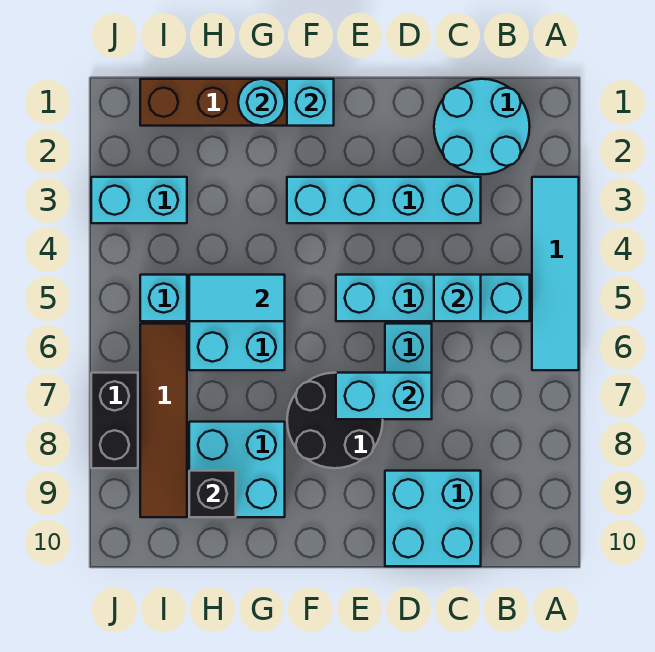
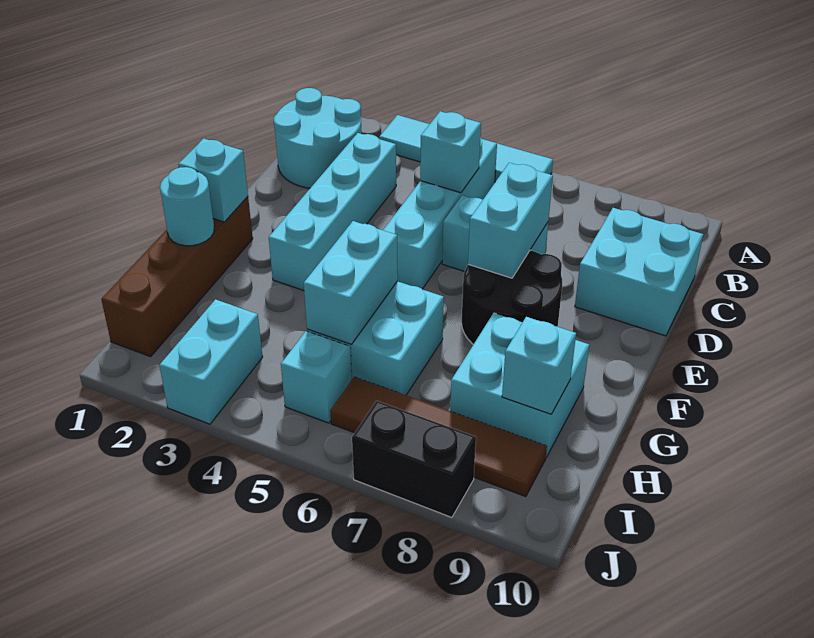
cyan 1x2 tile [189,275,285,321] -> cyan 1x2 brick [304,221,398,344]
black 1x1 brick [189,471,236,517] -> cyan 1x1 brick [502,317,576,414]

